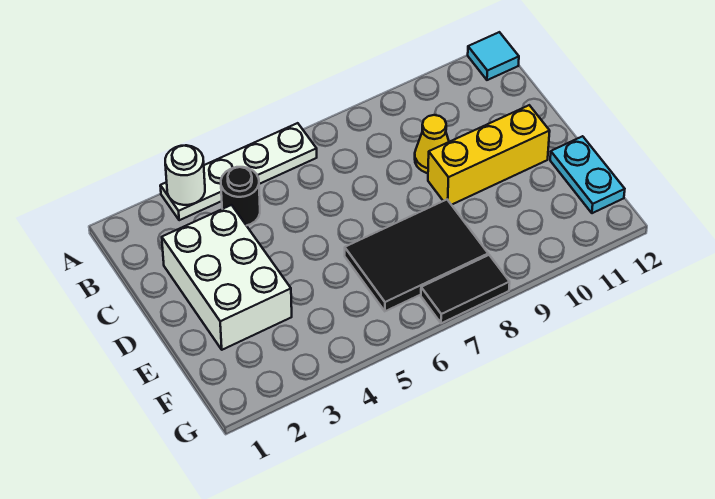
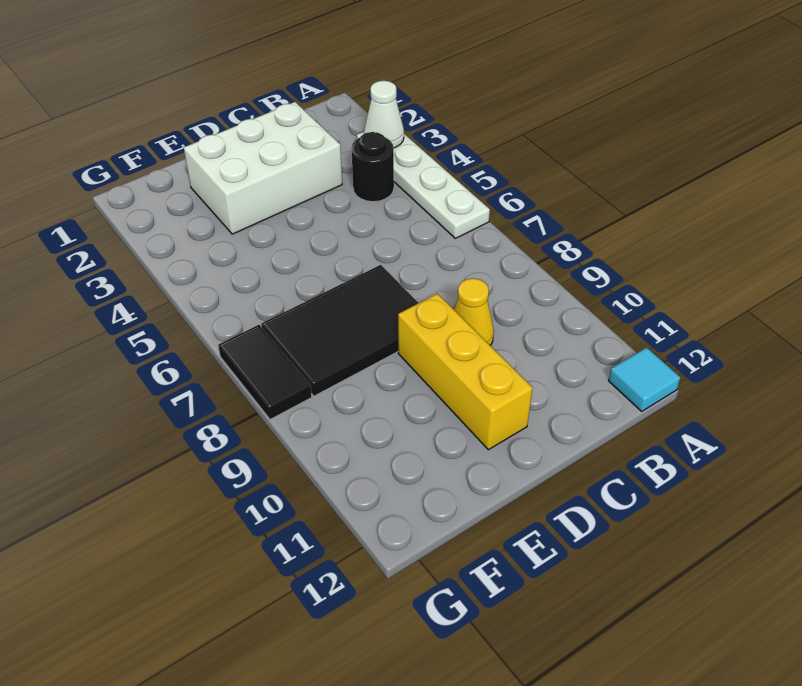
white 1x1 round brick [165,145,205,205] -> white 1x1 cone [364,81,404,148]
black 2x3 tile [345,200,488,311] -> black 2x3 tile turned to [261,265,418,396]
cyan 1x2 plate [550,136,625,213] -> none

